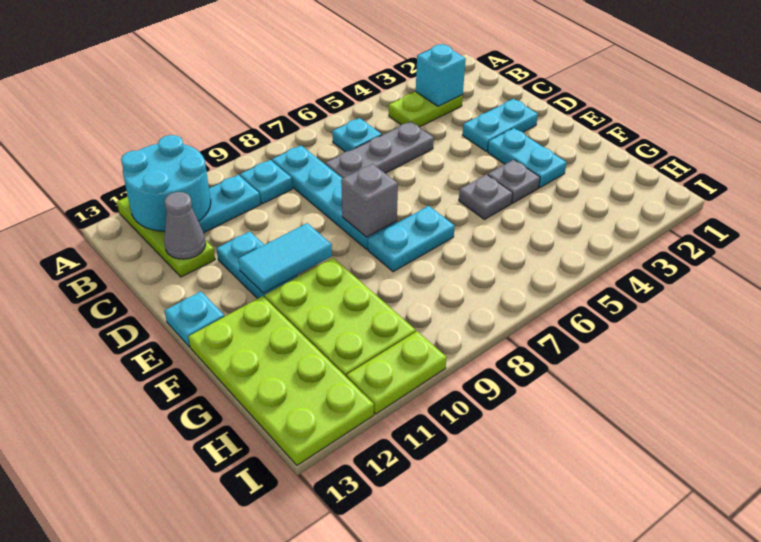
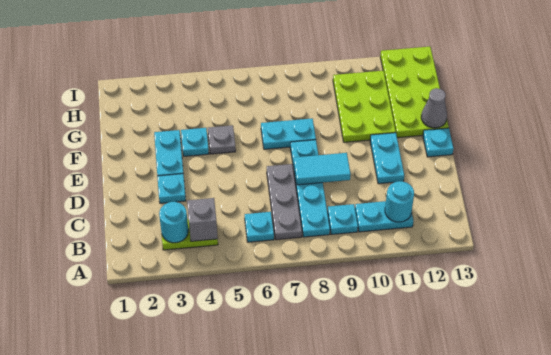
cyan 2x2 round brick [121,135,211,231] -> cyan 1x1 round brick [385,181,414,222]
lime 1x3 plate [117,197,215,277] -> none
cyan 1x1 brick [416,44,466,106] -> cyan 1x1 round brick [159,202,188,243]
grey 1x3 plate [325,121,434,178] -> grey 1x3 plate turned to [267,164,302,240]
grey 1x1 cone [164,192,206,259] -> grey 1x1 cone moved to [421,88,447,128]
cyan 1x2 plate [463,99,538,151] -> cyan 1x1 plate [157,174,186,203]
grey 1x1 brick [341,164,398,237] -> grey 1x1 brick moved to [187,198,218,241]
cyan 1x2 tile [238,223,332,293] -> cyan 1x2 tile moved to [294,153,351,185]
grey 1x1 plate [488,160,540,203] -> cyan 1x1 plate [181,128,209,156]
lime 1x2 plate [347,331,447,414] -> none

